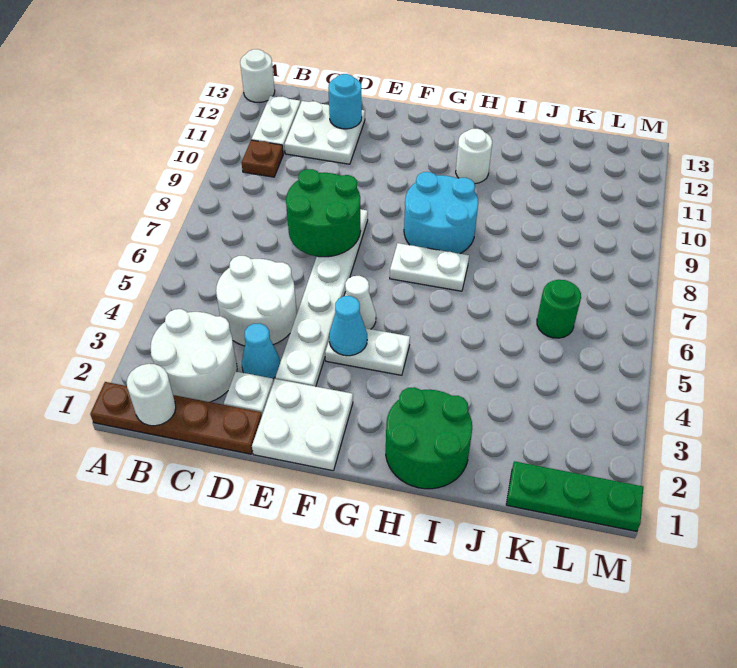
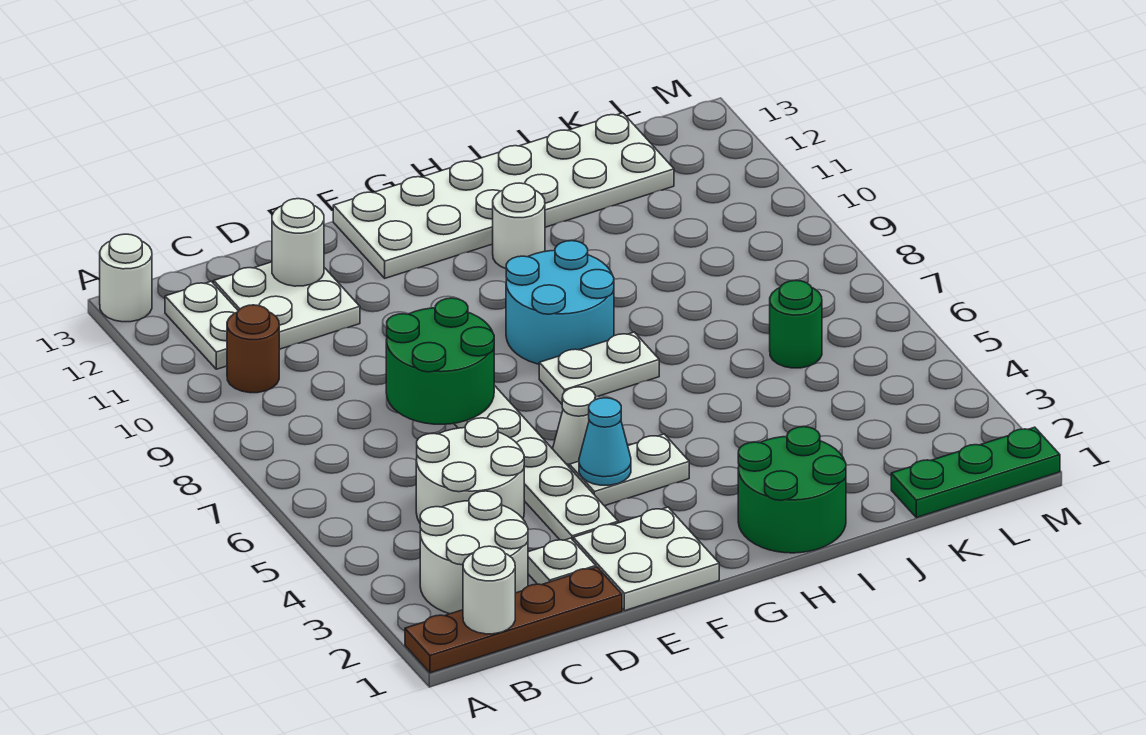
brown 1x1 plate [241,140,283,177] -> brown 1x1 round brick [227,305,279,393]
cyan 1x1 cone [242,323,280,378] -> none
cyan 1x1 round brick [328,74,362,129] -> white 1x1 round brick [272,199,324,286]
none -> white 2x6 plate [333,113,674,278]

